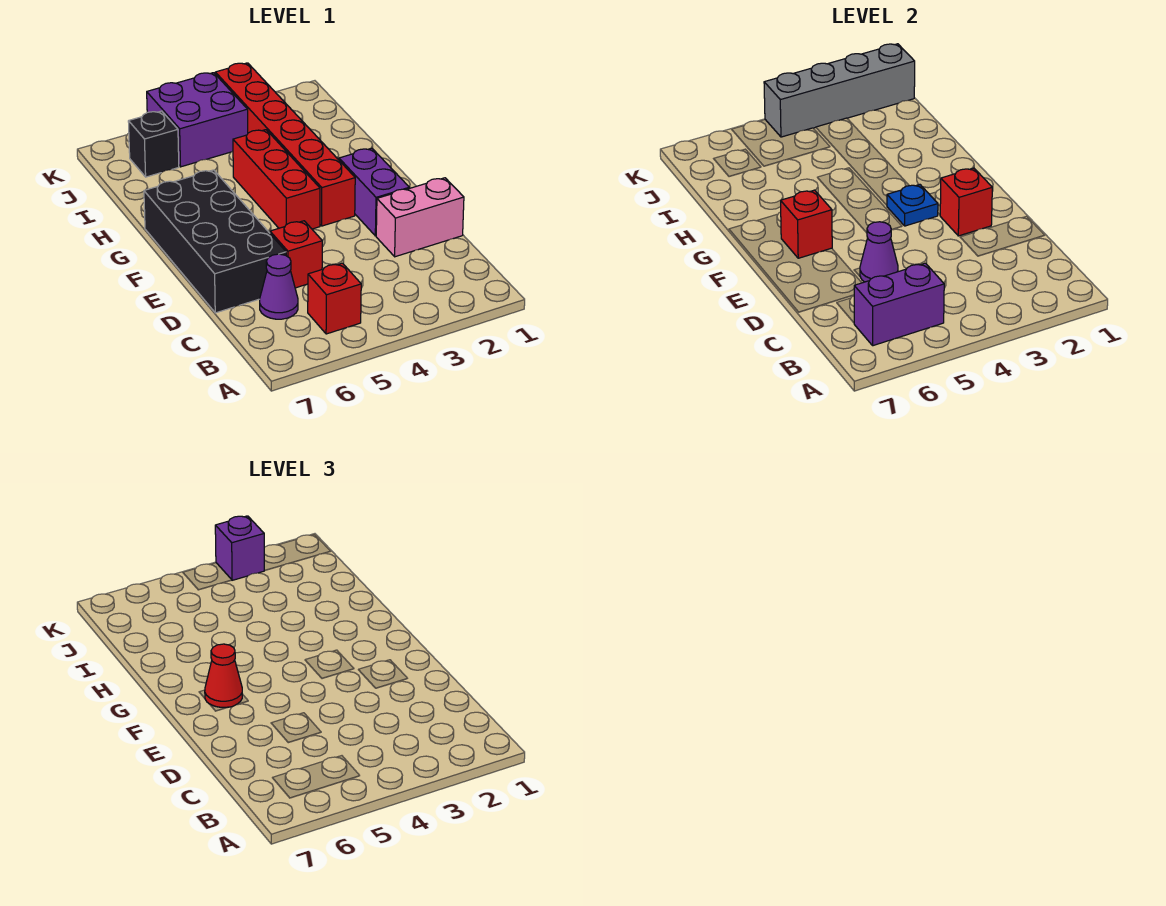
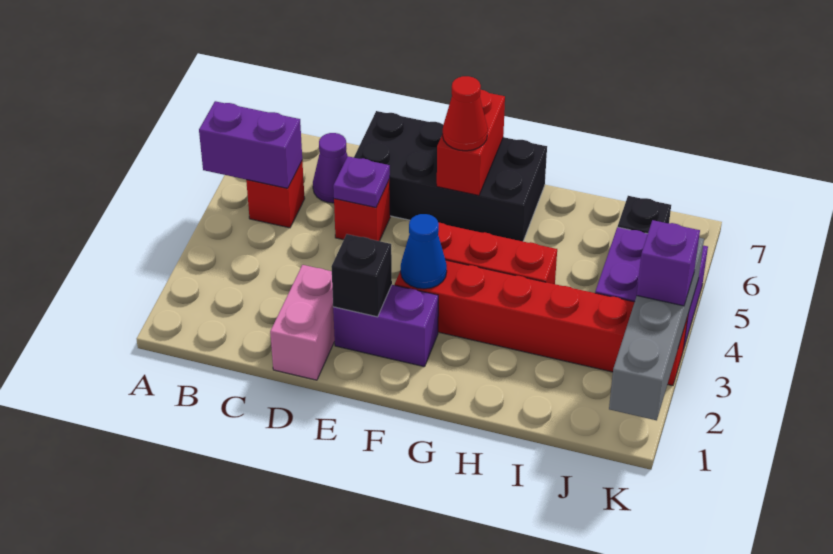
purple 1x2 brick [854,263,944,346] -> purple 1x2 brick turned to [199,101,302,188]
purple 1x1 cone [860,222,898,282] -> purple 1x1 plate [333,156,390,208]
red 1x1 brick [940,168,992,236] -> black 1x1 brick [331,234,392,317]
blue 1x1 plate [887,185,938,226] -> blue 1x1 cone [400,214,447,289]
red 1x1 brick [781,190,832,258] -> red 1x2 brick [437,90,505,196]

